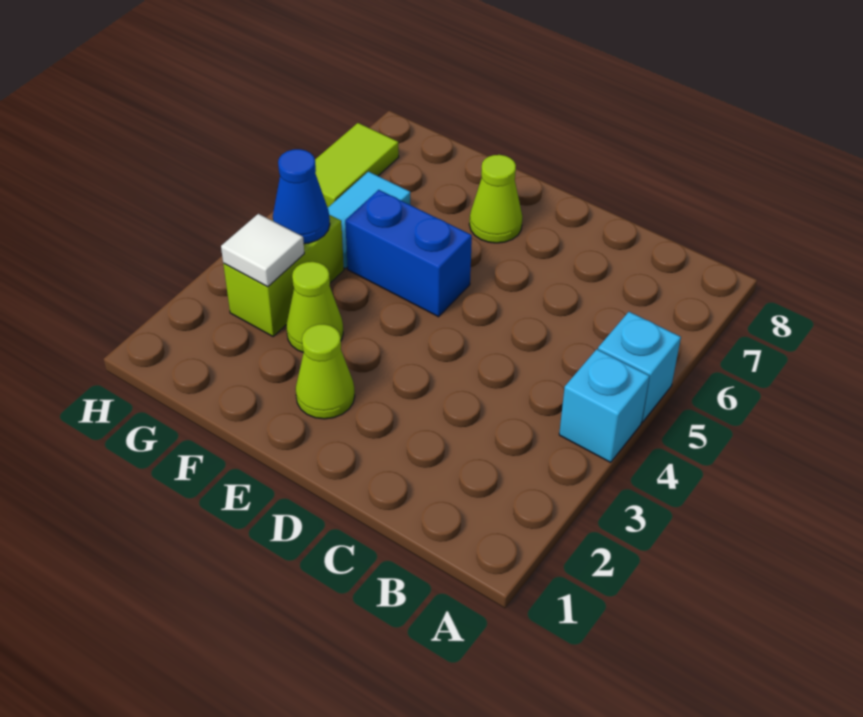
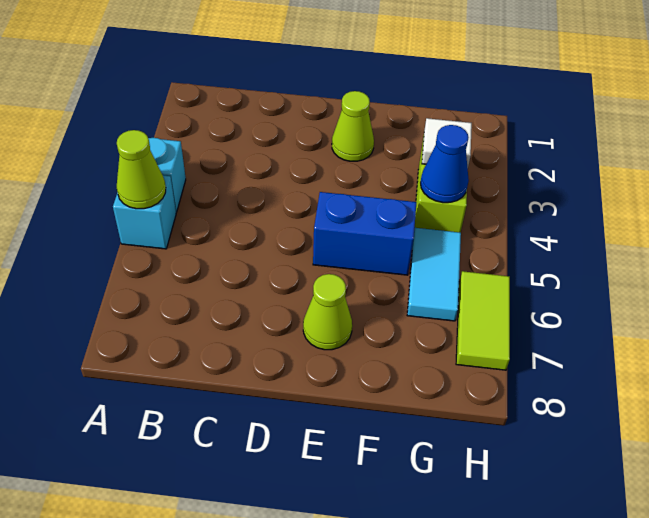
lime 1x1 cone [286,262,343,353] -> lime 1x1 cone moved to [117,130,166,209]

